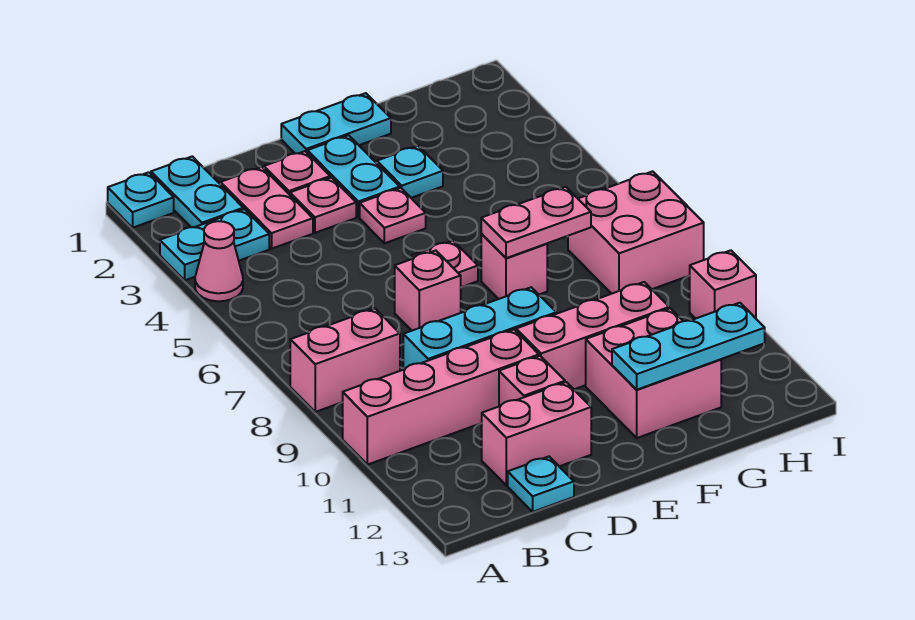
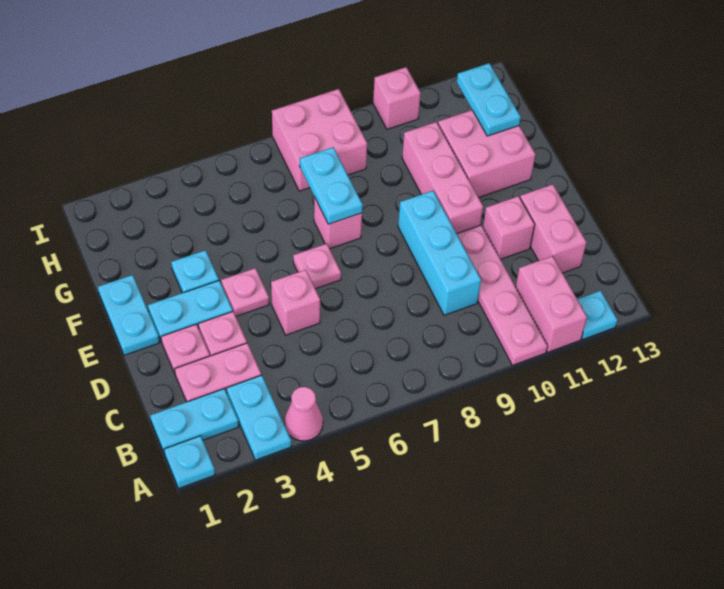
pink 1x2 brick [290,309,400,412] -> pink 1x2 brick moved to [516,256,587,352]
pink 1x4 brick [343,330,539,465] -> pink 1x4 plate [457,225,548,365]
cyan 1x1 plate [508,457,574,512] -> cyan 1x1 plate moved to [577,291,618,339]
pink 1x1 brick [395,250,461,331] -> pink 1x1 brick moved to [271,270,320,335]
pink 1x2 plate [481,187,591,258] -> cyan 1x2 plate [300,147,363,224]
cyan 1x3 plate [612,303,765,390] -> cyan 1x2 plate [457,63,521,136]

